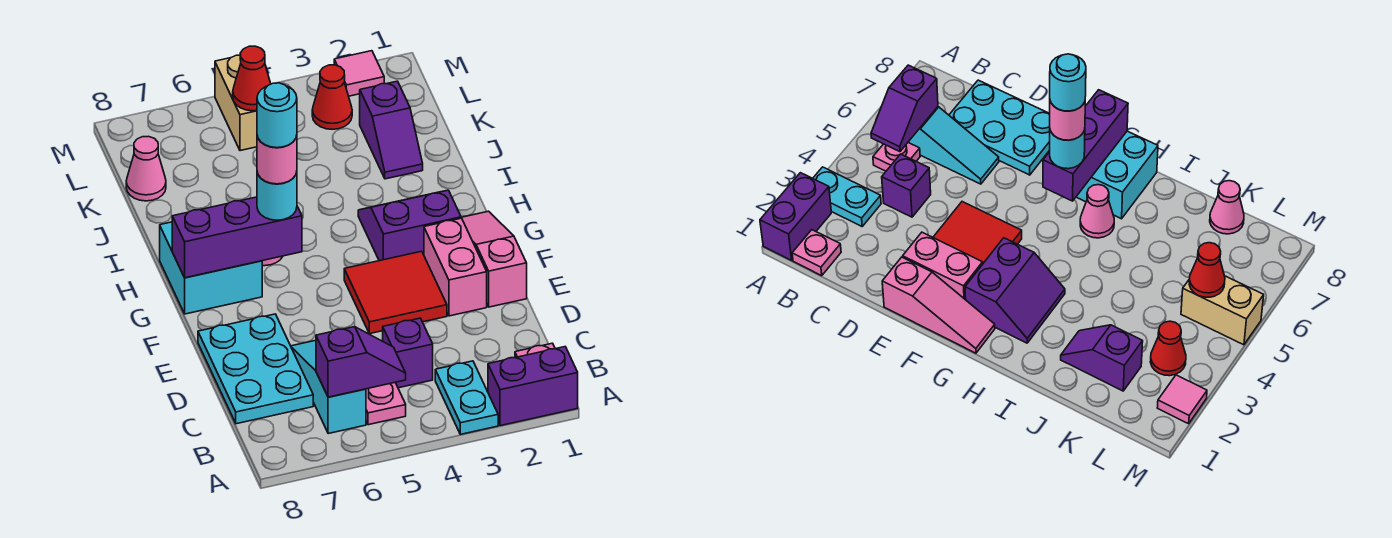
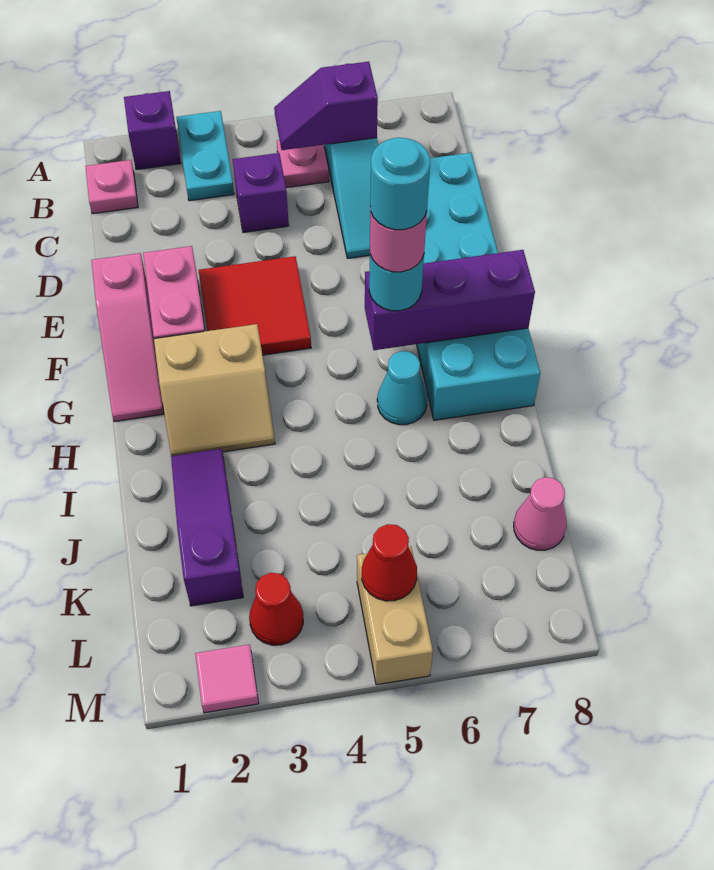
purple 1x2 brick [488,347,578,426] -> purple 1x1 brick [124,91,181,170]
purple 2x2 slope [358,190,461,261] -> tan 2x2 slope [154,324,275,456]
pink 1x1 cone [1080,185,1114,238] -> cyan 1x1 cone [377,351,427,425]
purple 1x2 slope [360,81,423,179] -> purple 1x3 slope [171,449,243,606]

